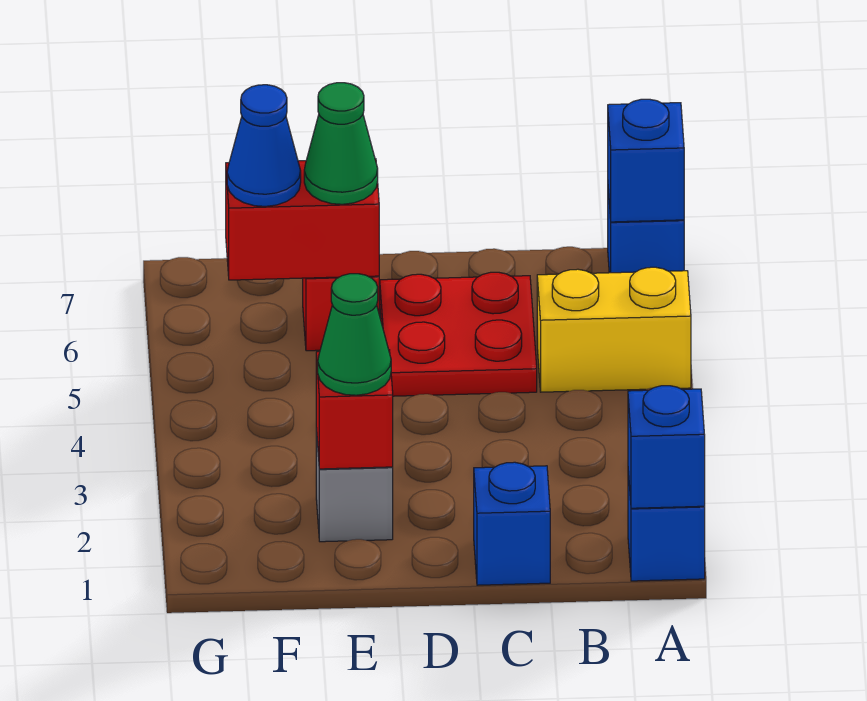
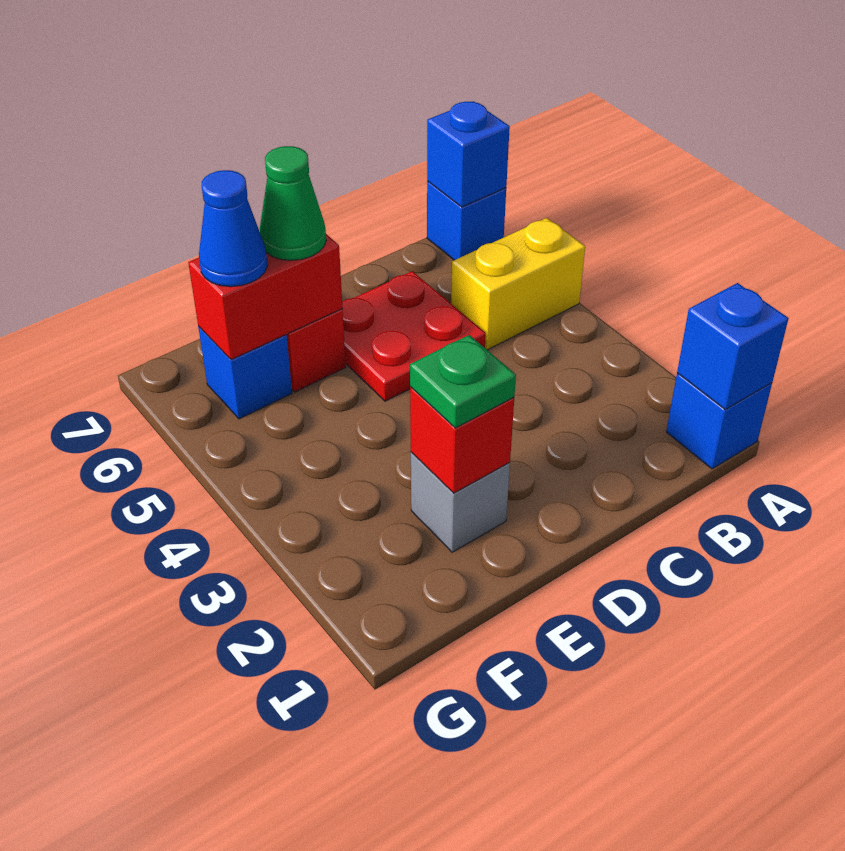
blue 1x1 brick [474,462,550,585] -> blue 1x1 brick moved to [198,326,292,419]
green 1x1 cone [318,274,391,395] -> green 1x1 plate [410,335,516,428]

